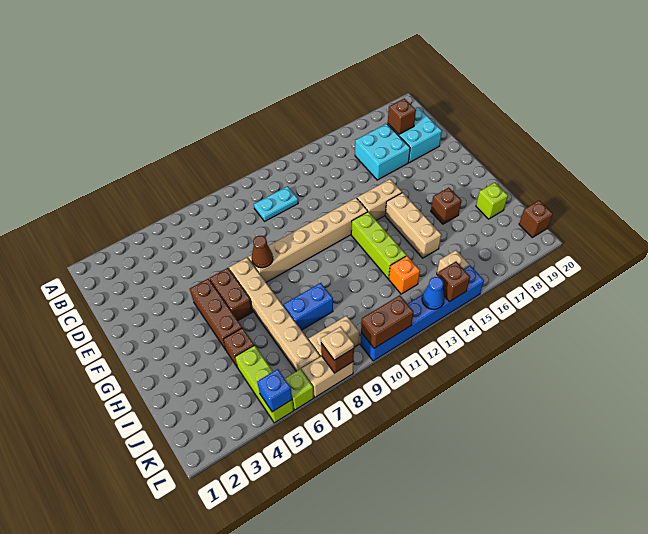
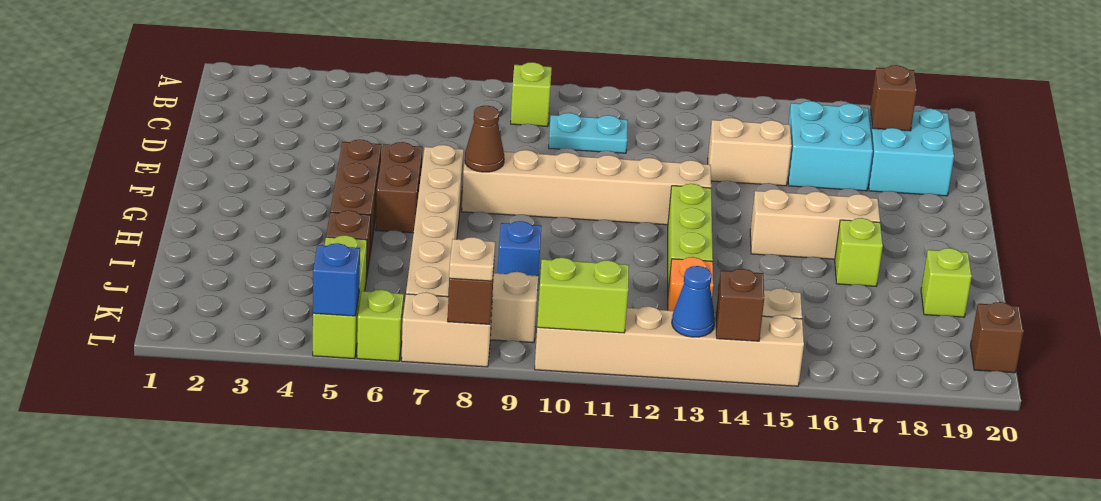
none -> lime 1x1 brick [511,62,552,127]
tan 1x2 brick [357,179,402,220] -> tan 1x2 brick moved to [708,118,792,186]
tan 1x3 brick [385,193,441,258] -> tan 1x3 brick turned to [750,189,880,259]
brown 1x1 brick [431,188,461,224] -> lime 1x1 brick [835,218,883,286]
blue 1x2 brick [283,283,333,330] -> blue 1x1 brick [498,221,541,276]
blue 1x6 brick [360,266,484,361] -> tan 1x6 brick [535,306,804,386]
brown 1x2 brick [361,295,414,348] -> lime 1x2 brick [537,258,629,333]

